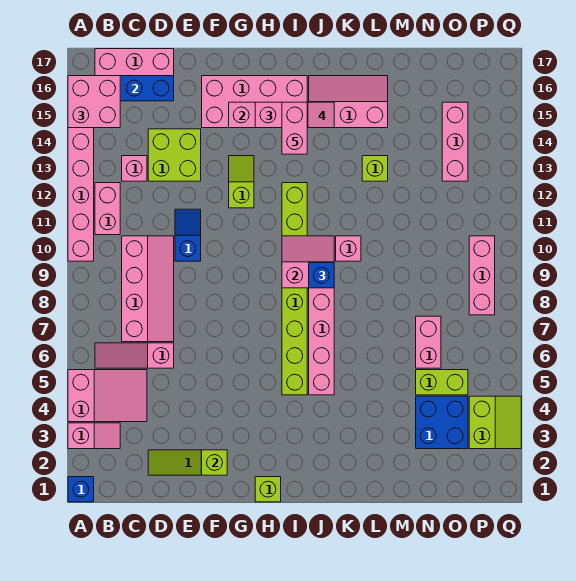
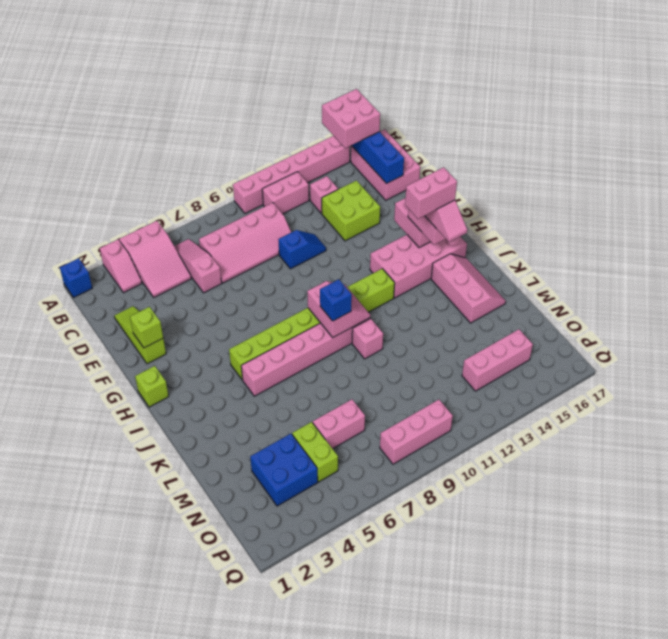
pink 2x4 brick [202,76,307,128] -> pink 2x4 brick turned to [370,235,467,298]
lime 1x2 slope [229,156,254,208] -> none
lime 1x1 brick [362,156,388,181] -> none
lime 2x2 slope [469,396,521,449] -> none

